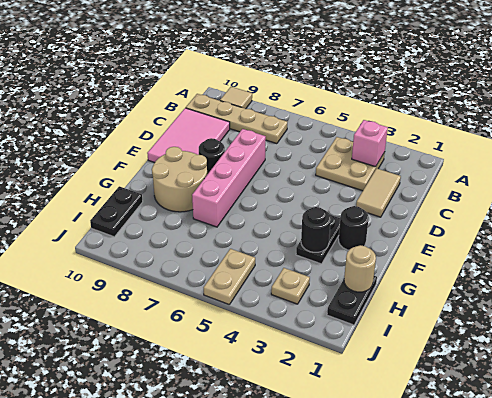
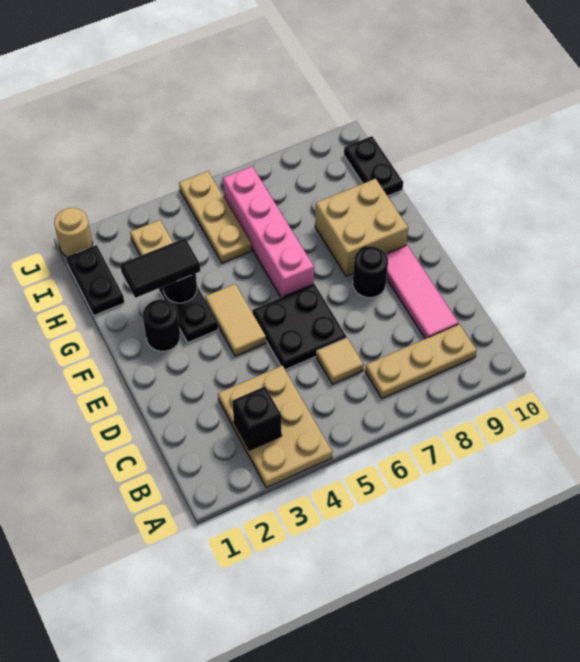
tan 1x1 tile [220,87,252,109] -> tan 1x1 tile moved to [317,338,363,384]
tan 2x2 plate [316,137,385,191] -> tan 2x3 plate [218,366,332,488]
pink 1x1 brick [352,120,388,167] -> black 1x1 brick [232,387,282,450]
tan 1x4 plate [186,94,287,144] -> tan 1x3 plate [365,324,477,398]
tan 1x2 tile [356,168,401,217] -> tan 1x2 tile moved to [205,284,266,356]
pink 2x3 tile [147,108,230,163] -> pink 1x3 tile [386,245,458,339]
none -> black 2x2 plate [252,284,346,370]
pink 1x4 brick [192,129,266,227] -> pink 1x4 brick moved to [223,167,314,297]
tan 2x2 round brick [152,147,207,212] -> tan 2x2 brick [315,179,408,276]
none -> black 1x2 tile [120,238,200,298]
tan 1x1 round brick [344,245,376,292] -> tan 1x1 round brick moved to [54,208,92,257]
tan 1x2 plate [203,249,255,304] -> tan 1x3 plate [179,171,252,263]

